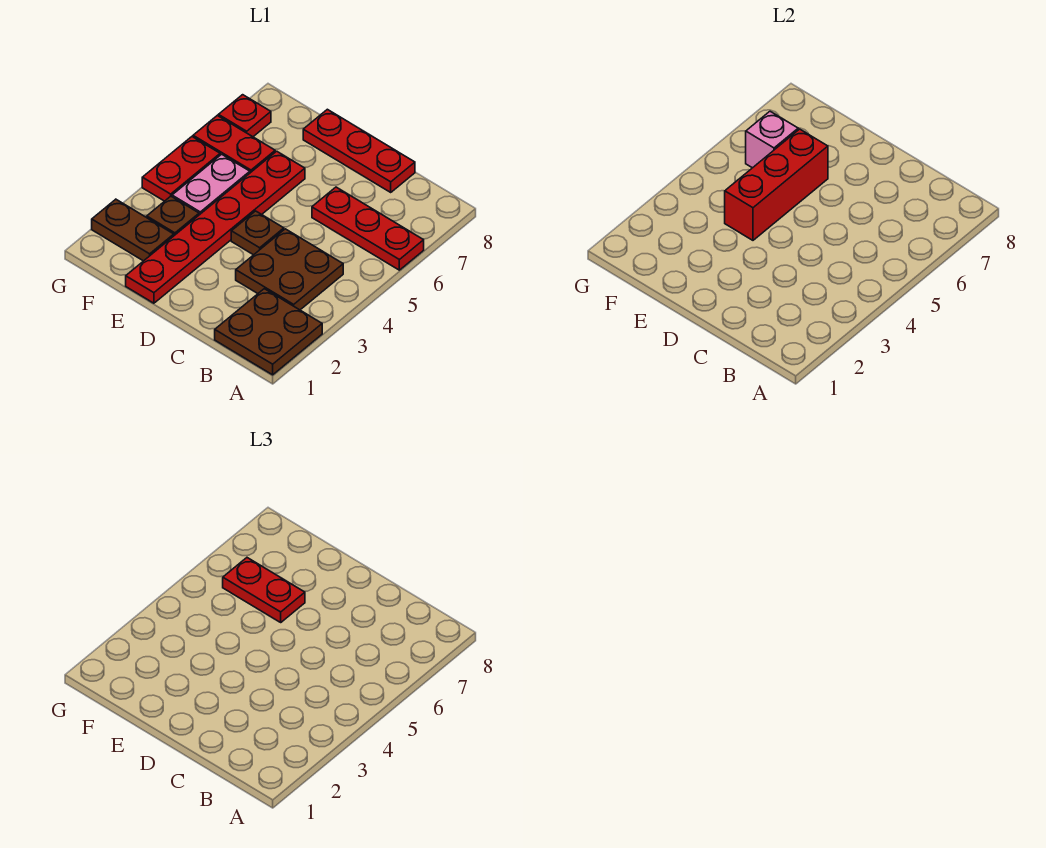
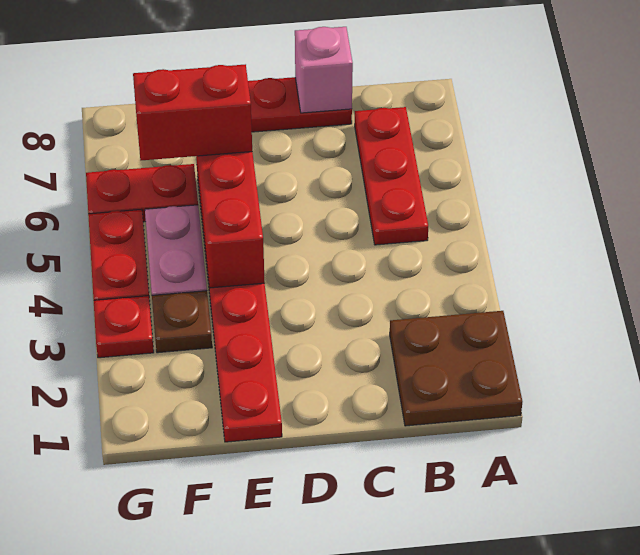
red 1x3 plate [312,187,424,270] -> red 1x3 plate turned to [355,107,428,245]
brown 2x2 plate [236,229,343,310] -> none
brown 1x1 plate [231,211,284,255] -> none
red 1x2 plate [223,558,305,622] -> red 1x2 brick [133,64,252,160]
brown 1x2 plate [92,199,174,261] -> none
pink 1x1 brick [746,111,798,168] -> pink 1x1 brick moved to [295,27,353,113]
red 1x1 plate [218,95,271,137] -> red 1x1 plate moved to [94,296,154,358]

